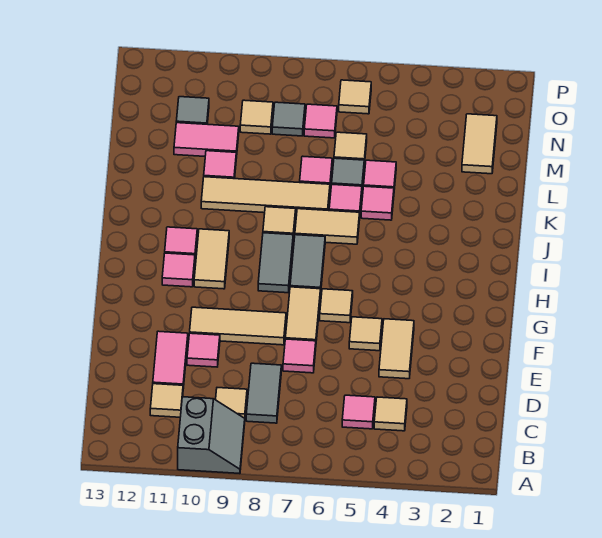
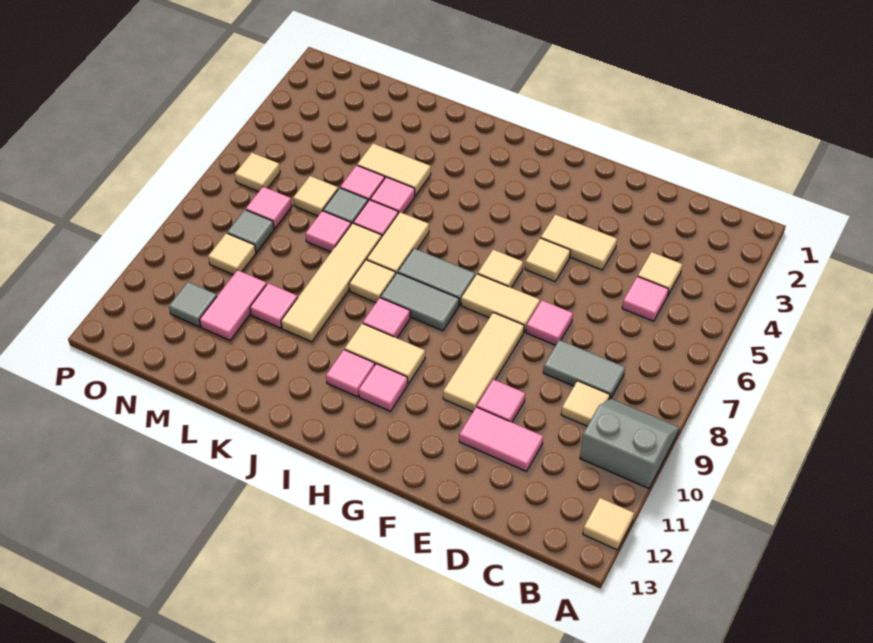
tan 1x1 tile [150,384,183,417] -> tan 1x1 tile moved to [583,498,634,550]
none -> pink 1x1 tile [363,298,410,338]
tan 1x2 tile [462,114,497,174] -> tan 1x2 tile moved to [357,143,431,196]

